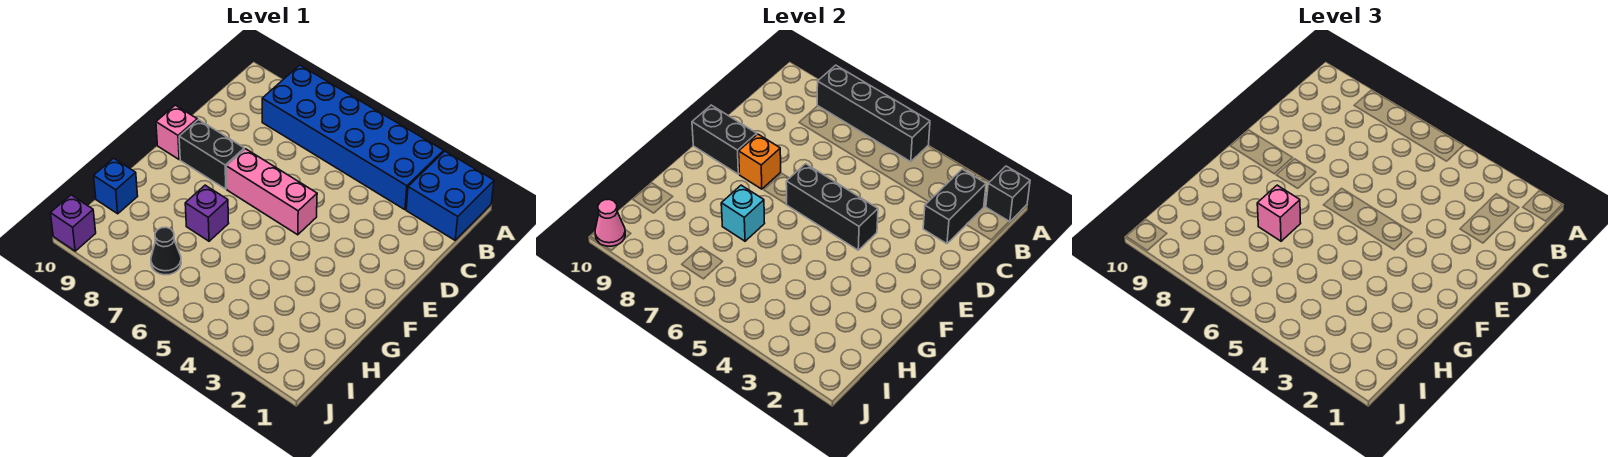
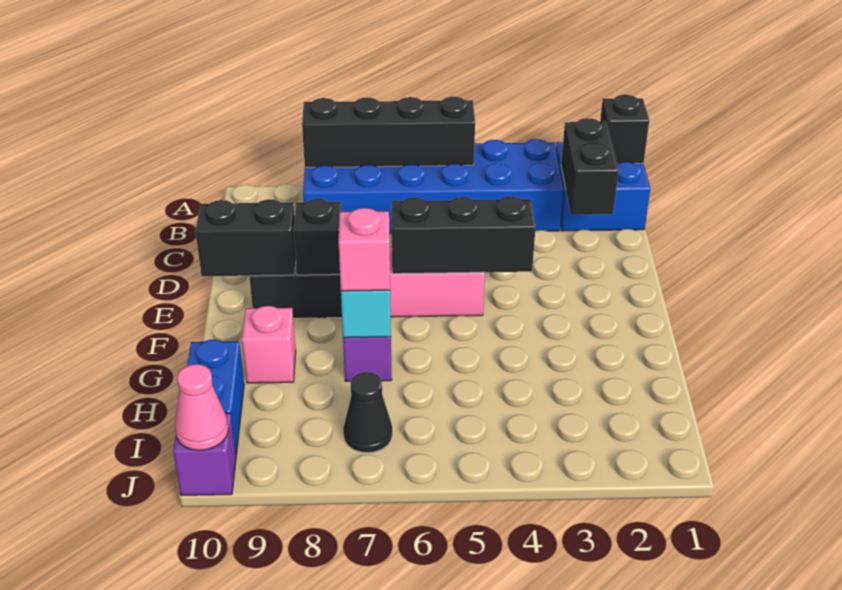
orange 1x1 brick [739,134,781,189] -> black 1x1 brick [294,199,342,275]
pink 1x1 brick [156,105,197,159] -> pink 1x1 brick moved to [242,306,296,383]
blue 1x1 brick [94,158,138,214] -> blue 1x2 brick [187,340,244,455]

